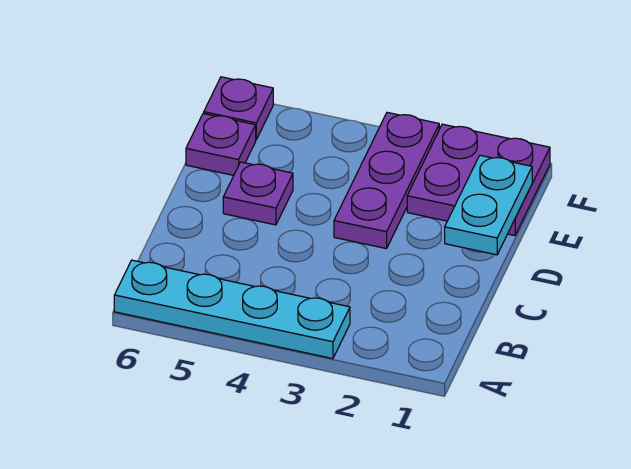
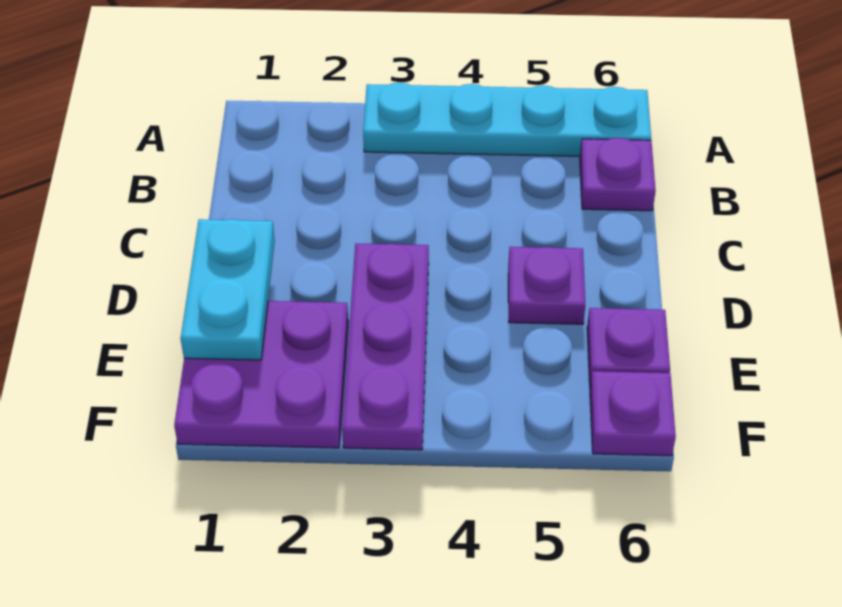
none -> purple 1x1 plate [580,138,656,211]

